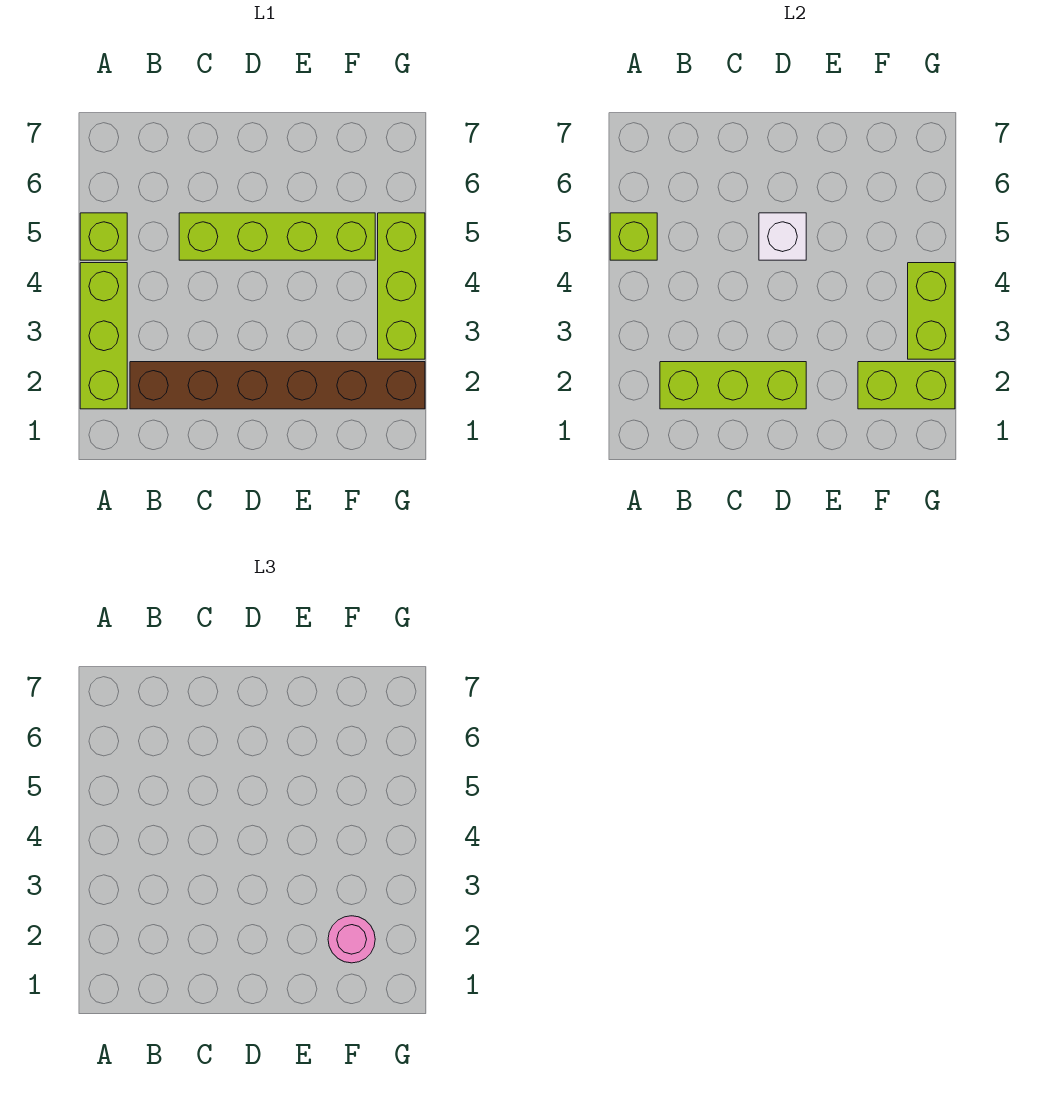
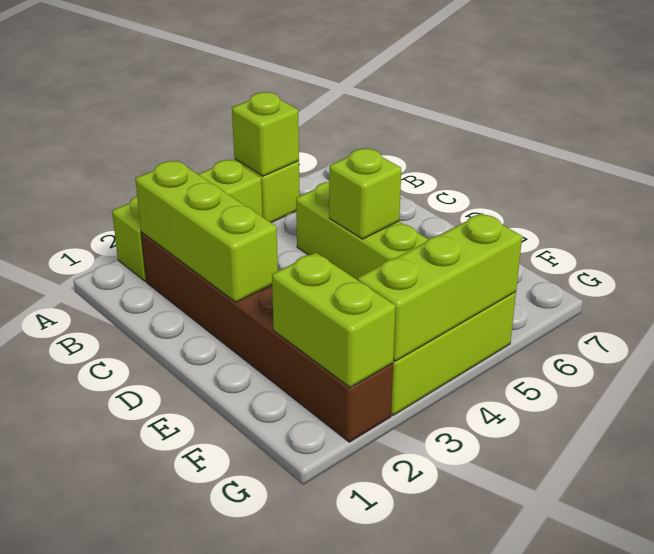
white 1x1 brick [759,213,806,260] -> lime 1x1 brick [329,149,401,239]
pink 1x1 round brick [328,916,375,963] -> none
lime 1x2 brick [908,263,955,359] -> lime 1x3 brick [358,213,522,361]

